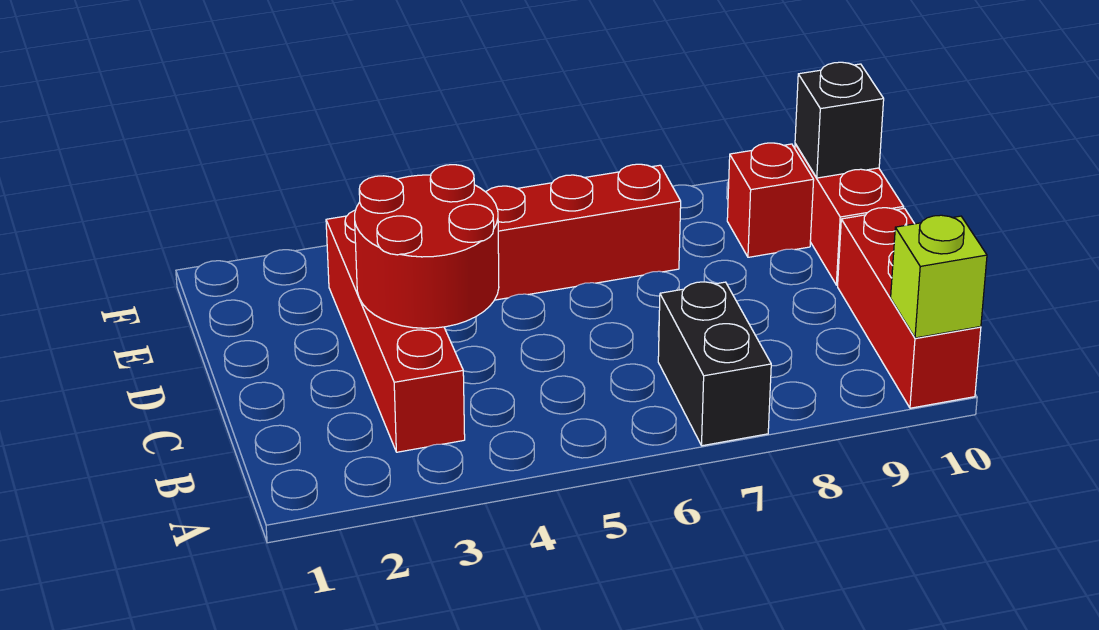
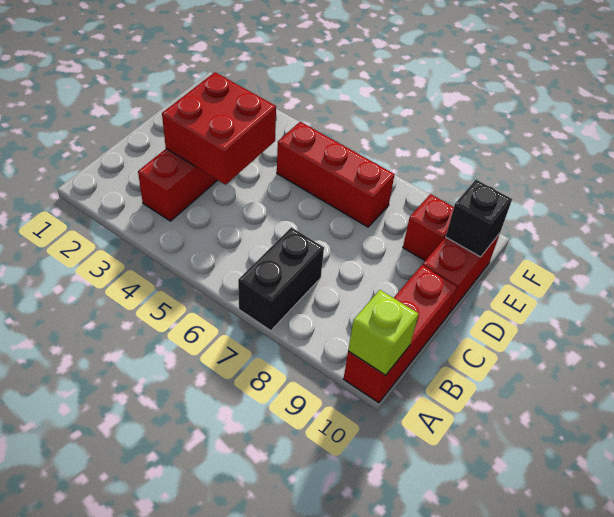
red 2x2 round brick [355,165,499,328] -> red 2x2 brick [162,72,276,185]

